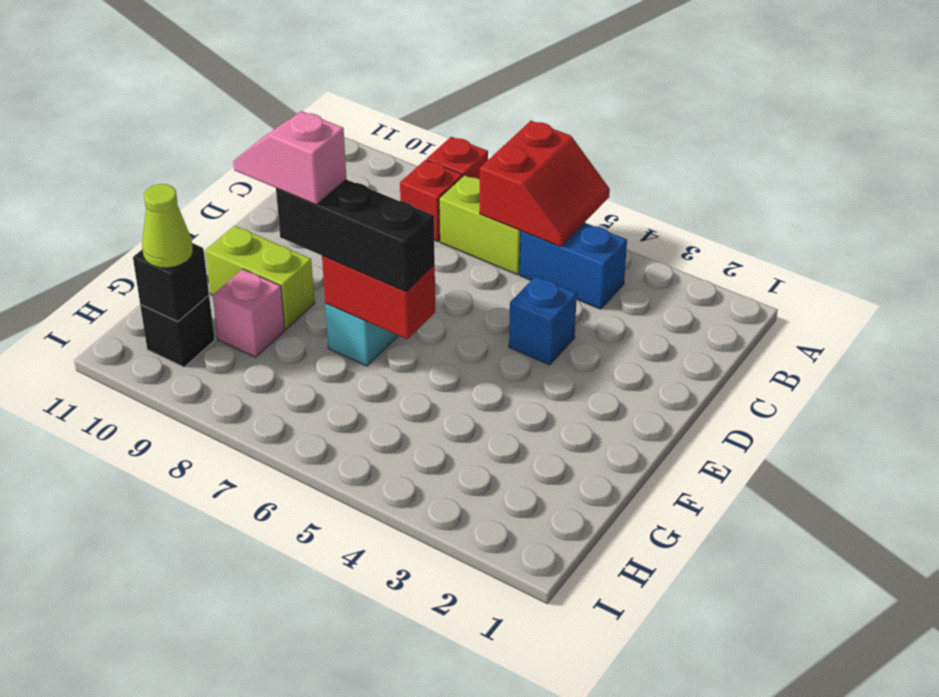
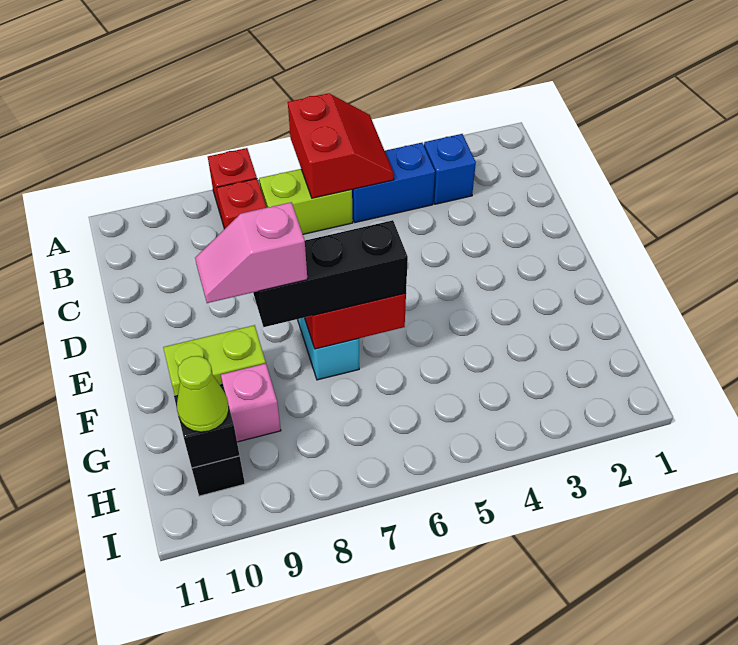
blue 1x1 brick [509,276,577,365] -> blue 1x1 brick moved to [424,134,476,204]

